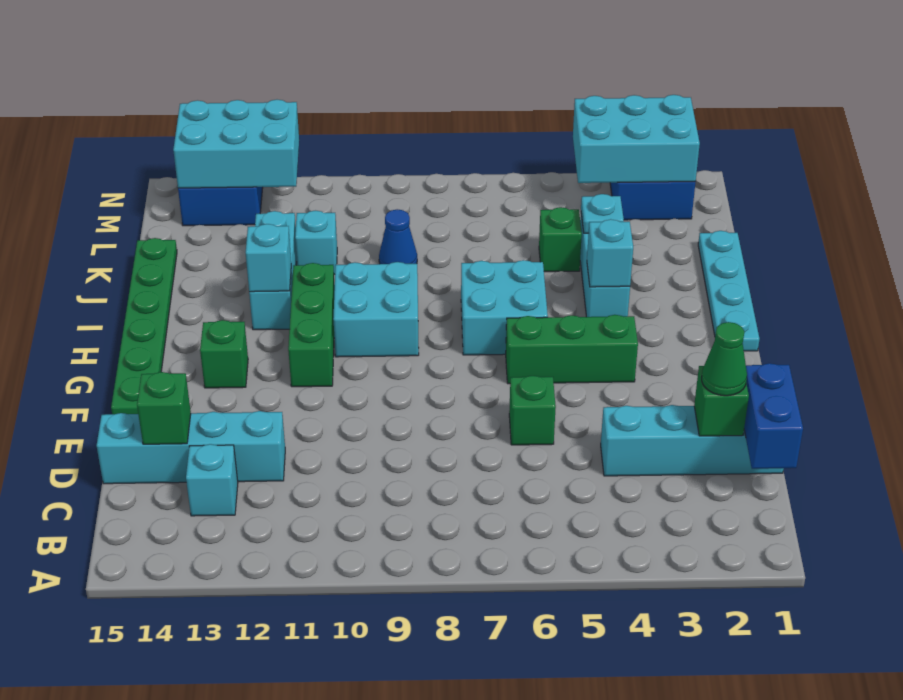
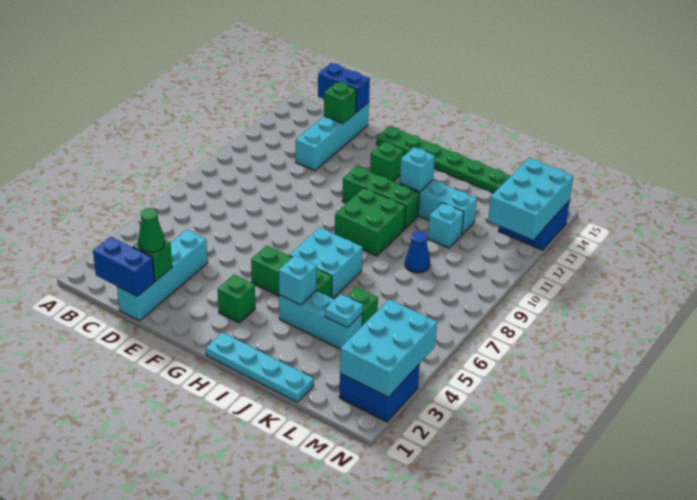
cyan 1x1 brick [186,444,238,516] -> none
none -> blue 1x2 brick [318,63,370,112]
green 1x1 brick [509,376,556,445] -> green 1x1 brick moved to [218,274,255,323]
green 1x3 brick [506,315,638,384] -> green 1x3 brick turned to [251,245,332,298]
cyan 2x2 brick [333,262,419,357] -> green 2x2 brick [335,188,406,256]

